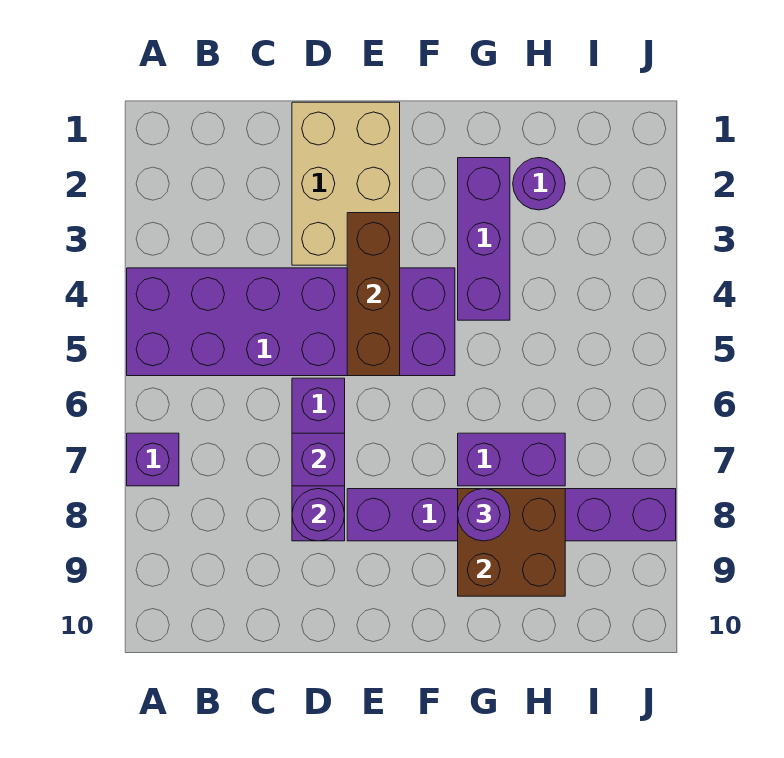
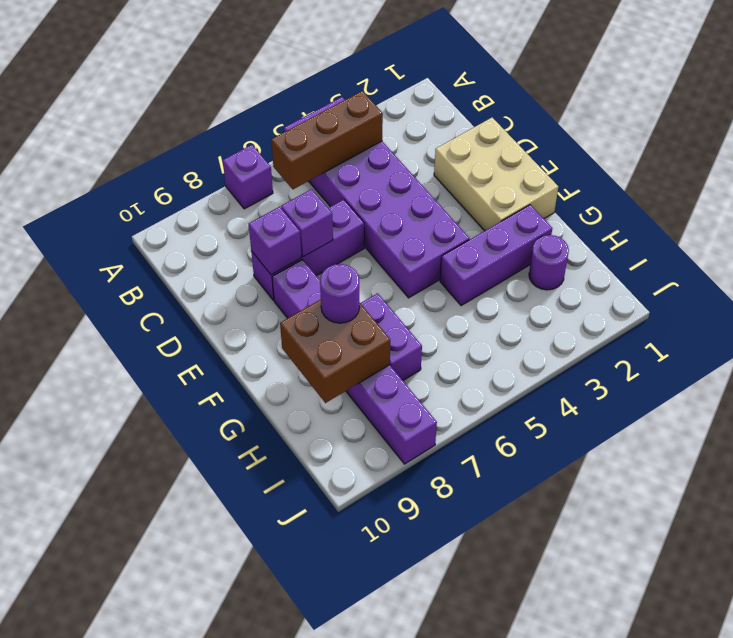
tan 2x3 brick [292,102,400,265] -> tan 2x3 brick turned to [434,118,558,231]
purple 1x1 round brick [292,489,345,541] -> purple 1x1 brick [249,207,301,275]
brown 1x3 brick [347,213,400,376] -> brown 1x3 brick moved to [271,91,383,189]

